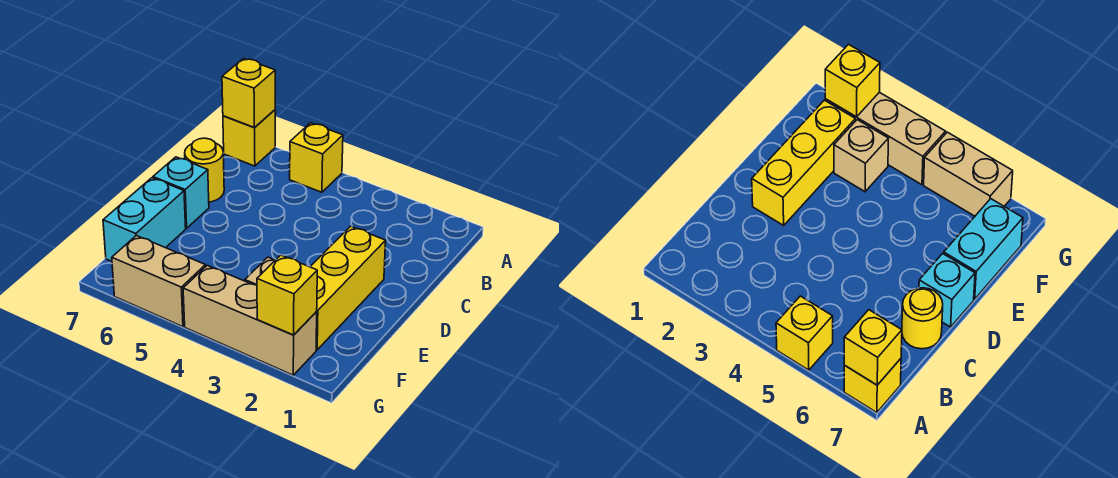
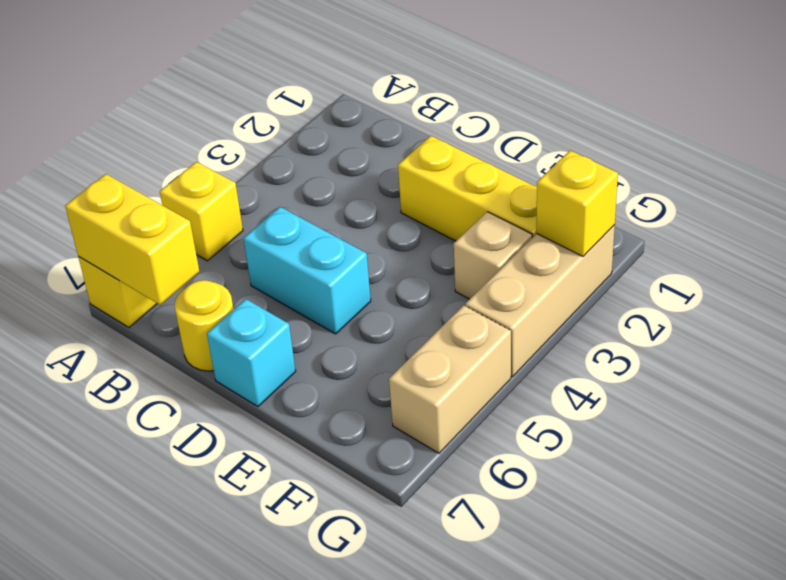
yellow 1x1 brick [222,58,275,128] -> yellow 1x2 brick [65,174,199,305]
cyan 1x2 brick [103,178,186,261] -> cyan 1x2 brick moved to [243,207,371,334]

